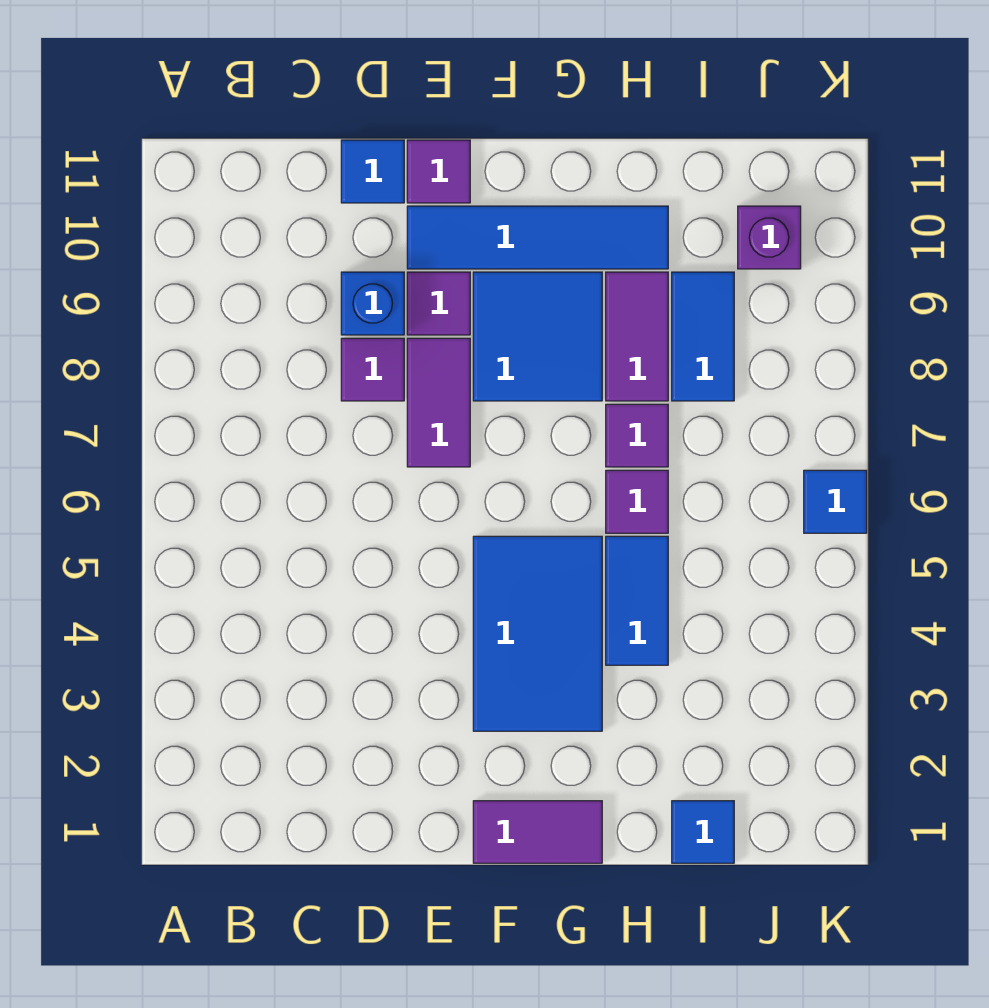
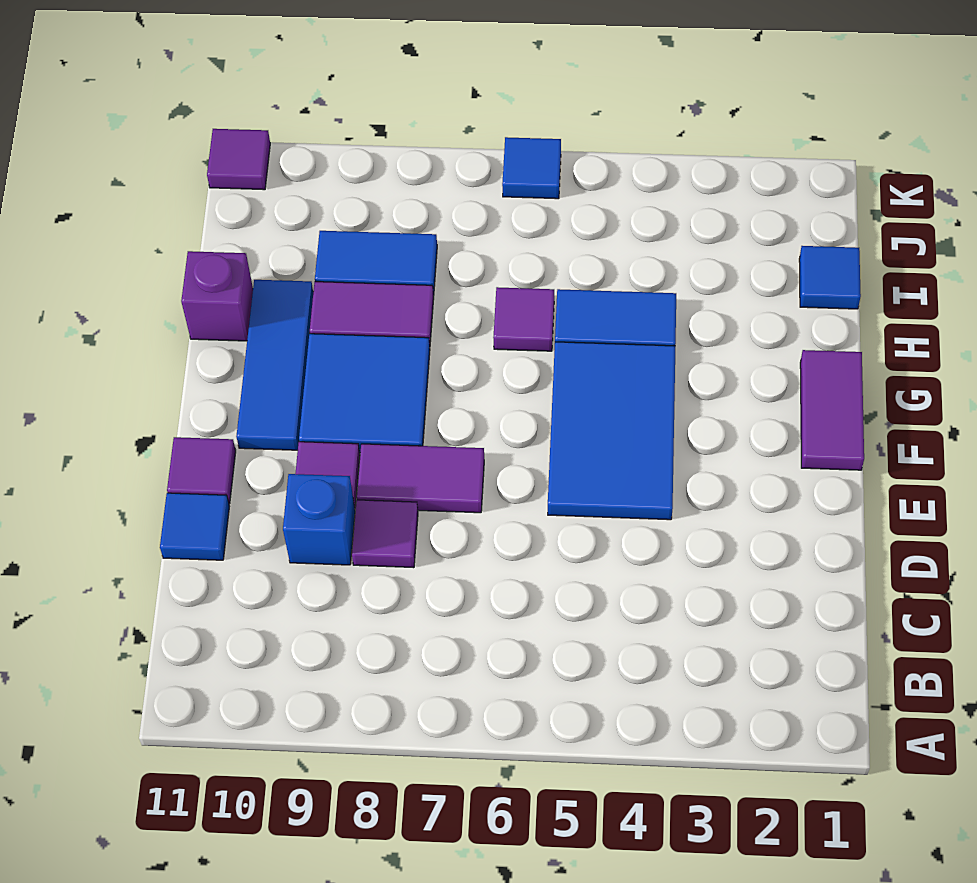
blue 1x4 tile [407,206,668,269] -> blue 1x3 tile [236,280,313,450]
blue 2x3 tile [473,536,602,731] -> blue 2x3 tile turned to [548,342,675,520]
purple 1x1 tile [606,404,668,467] -> purple 1x1 tile moved to [207,129,270,190]
purple 1x1 brick [738,206,801,269] -> purple 1x1 brick moved to [181,251,253,341]

